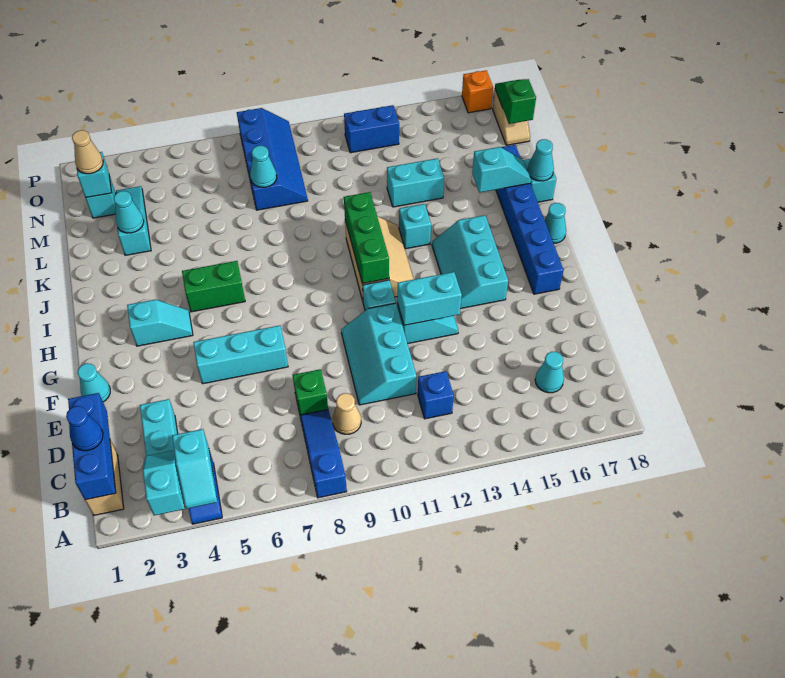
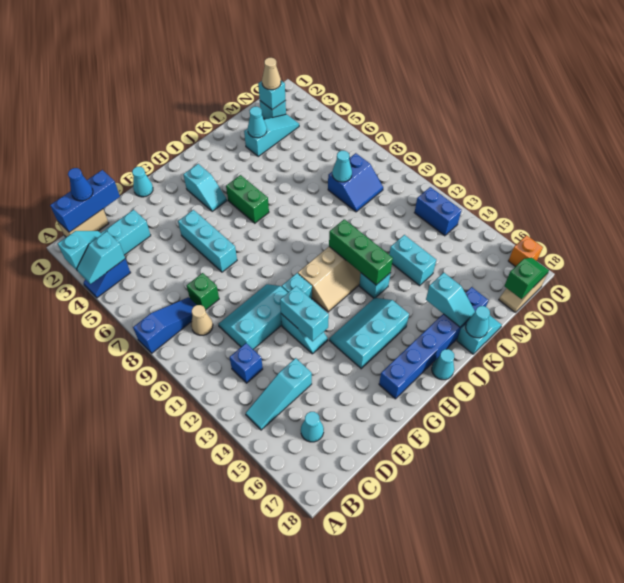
none -> cyan 1x3 slope [246,358,312,430]
green 1x3 brick [344,192,389,284] -> green 1x3 brick turned to [329,219,393,285]
blue 2x4 slope [237,108,308,210] -> blue 2x2 slope [328,153,383,212]

